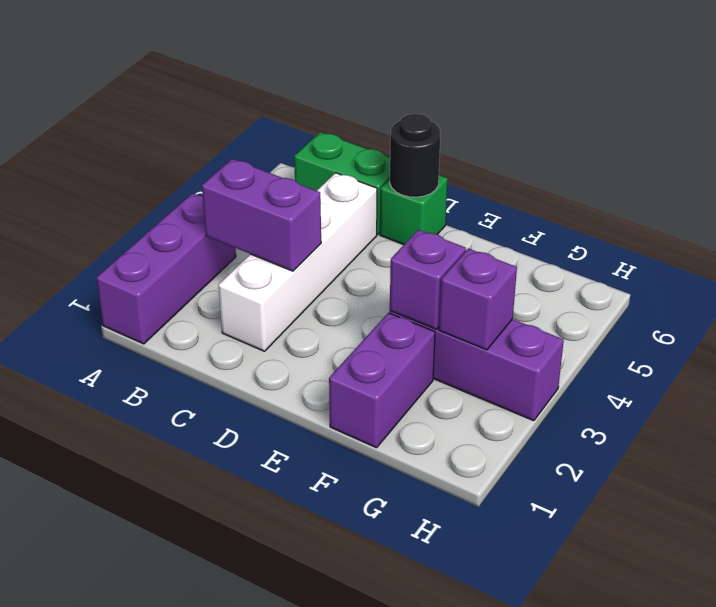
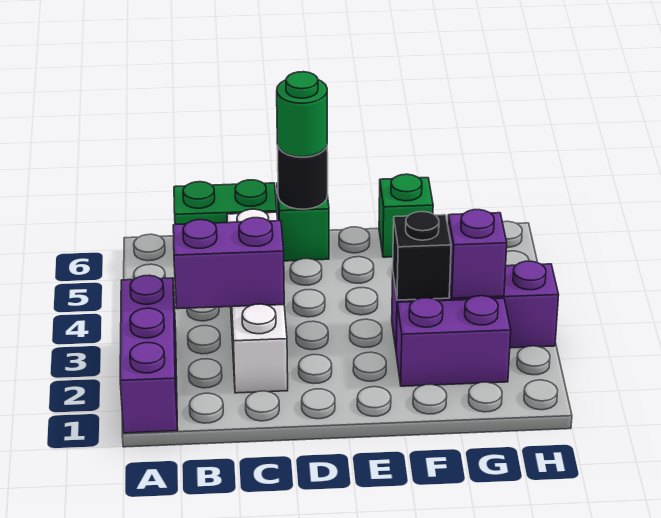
none -> green 1x1 round brick [277,72,327,157]
purple 1x2 brick [329,313,435,448] -> purple 1x2 brick turned to [396,296,511,386]
purple 1x1 brick [390,230,466,329] -> black 1x1 brick [393,212,451,300]
none -> green 1x1 brick [379,174,433,257]

